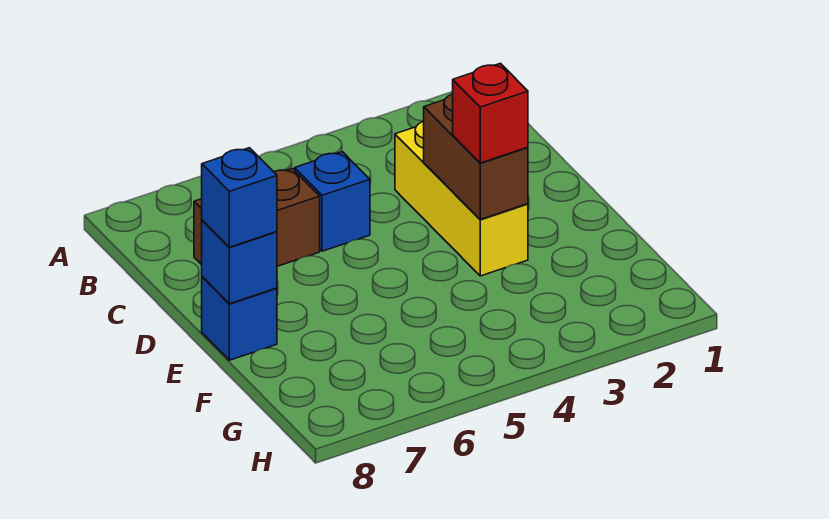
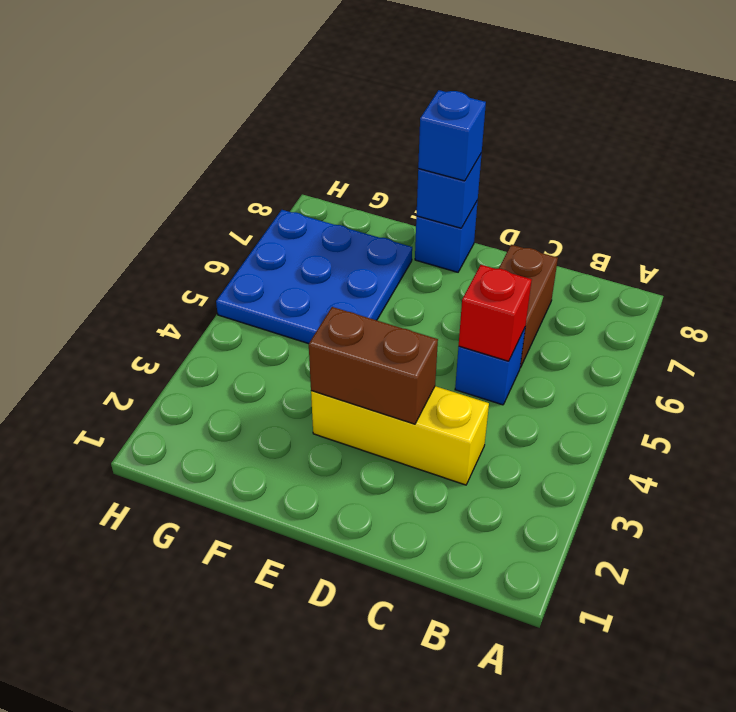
red 1x1 brick [453,63,528,163] -> red 1x1 brick moved to [459,265,532,361]
none -> blue 3x3 plate [216,210,412,344]

